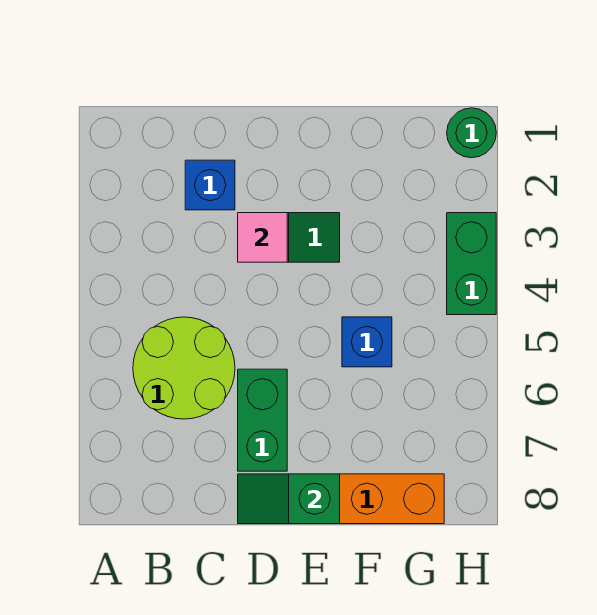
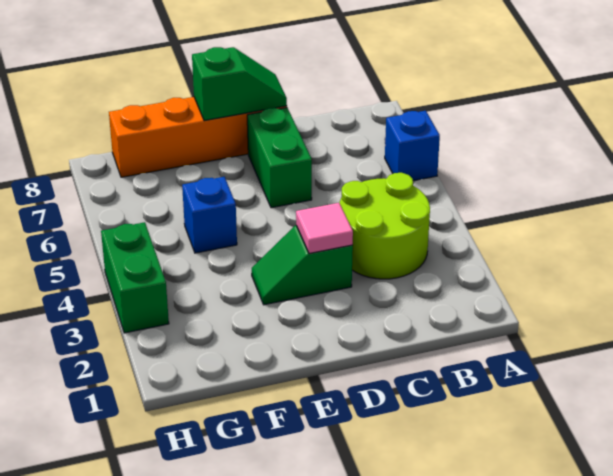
lime 2x2 round brick [133,317,235,419] -> lime 2x2 round brick moved to [340,173,430,279]
blue 1x1 brick [185,160,235,210] -> blue 1x1 brick moved to [385,111,440,181]
green 1x1 round brick [447,108,496,158] -> none

